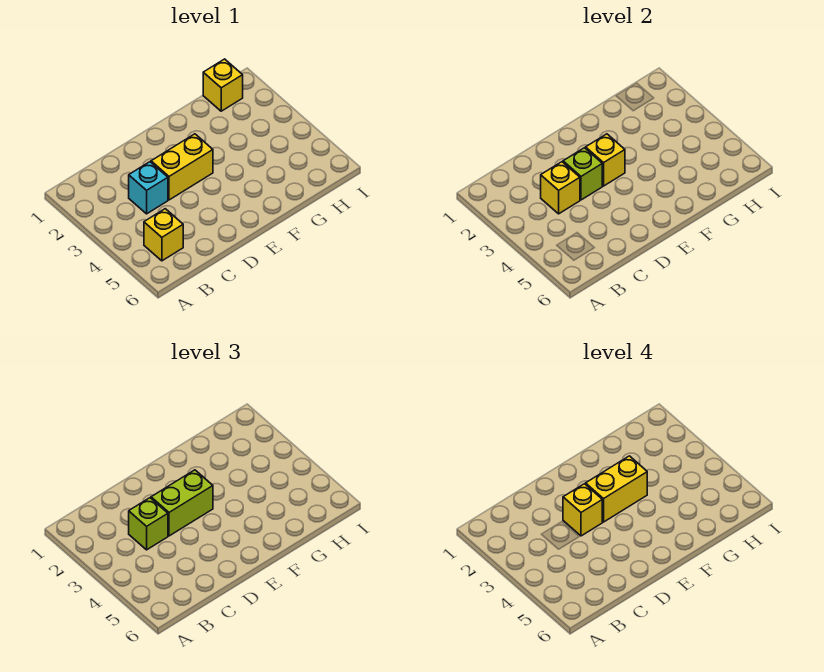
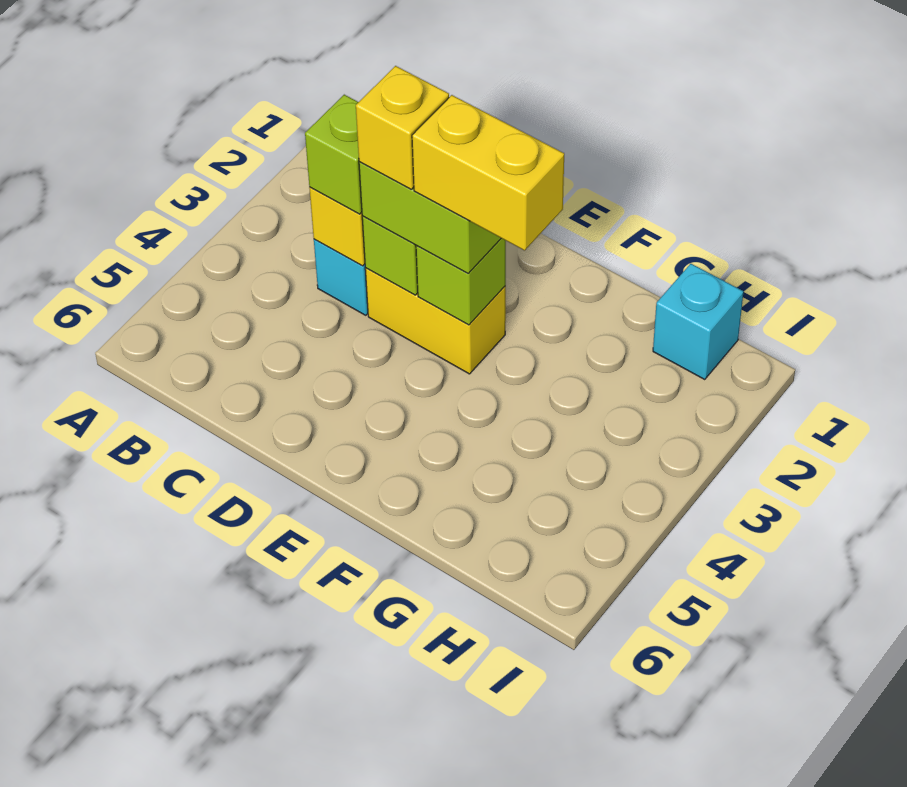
yellow 1x1 brick [144,209,183,261] -> none
yellow 1x1 brick [586,134,625,186] -> lime 1x1 brick [416,238,506,325]
yellow 1x1 brick [203,59,243,111] -> cyan 1x1 brick [653,264,744,379]

